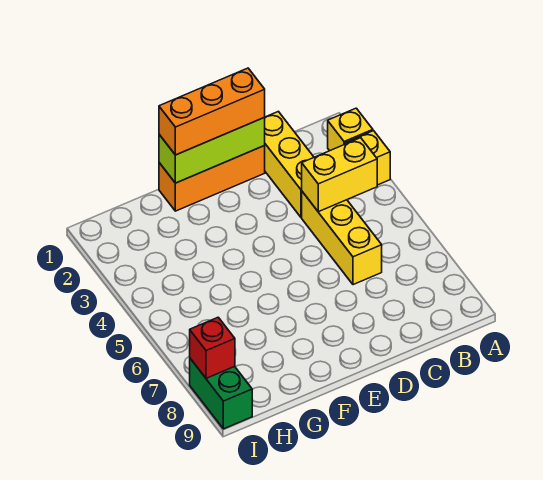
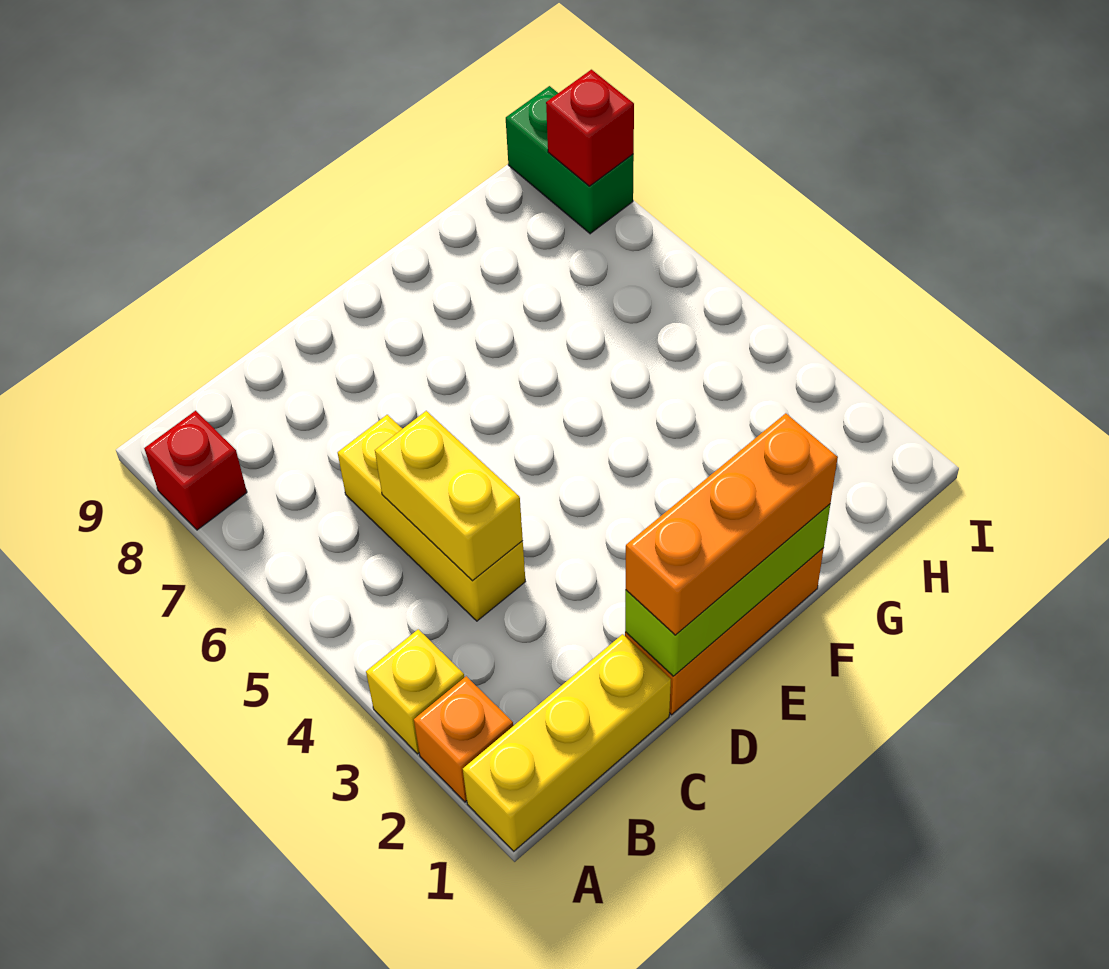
yellow 1x1 brick [328,108,373,151] -> orange 1x1 brick [414,676,513,802]
none -> red 1x1 brick [144,411,247,530]
yellow 1x2 brick [302,138,377,212] -> yellow 1x2 brick turned to [375,411,523,581]
yellow 1x3 brick [264,112,314,217] -> yellow 1x3 brick turned to [463,634,671,851]

